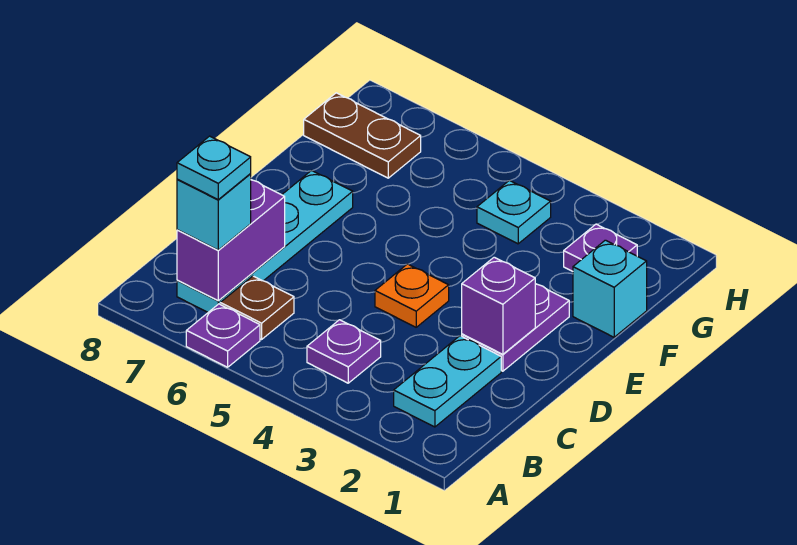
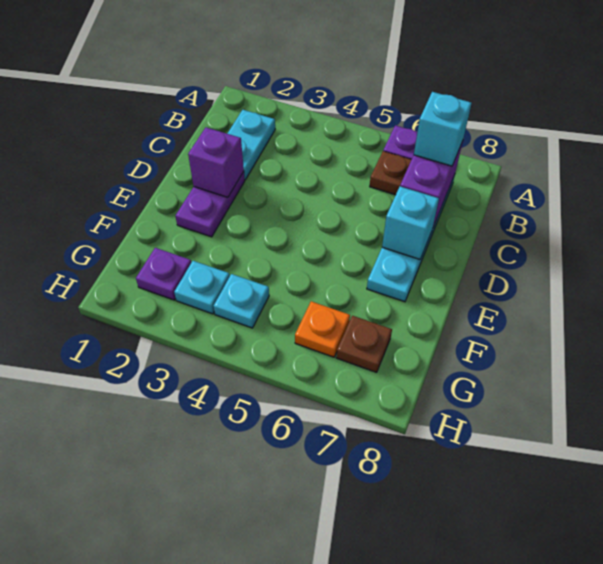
purple 1x1 plate [307,320,381,383] -> none
cyan 1x1 plate [177,136,251,199] -> cyan 1x1 plate moved to [174,261,230,314]
orange 1x1 plate [375,264,449,327] -> orange 1x1 plate moved to [295,301,350,357]
cyan 1x1 brick [573,240,647,337] -> cyan 1x1 brick moved to [382,187,439,259]
brown 1x2 plate [304,93,421,178] -> brown 1x1 plate [336,316,392,372]

